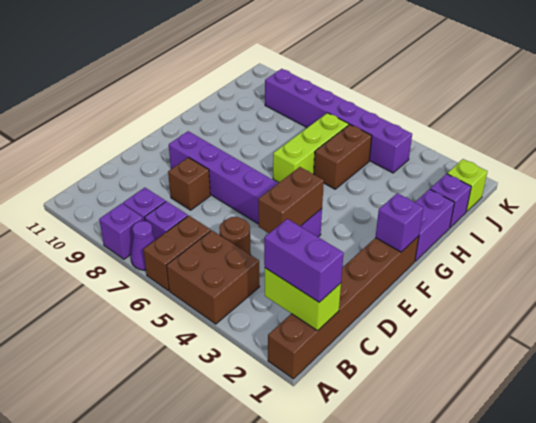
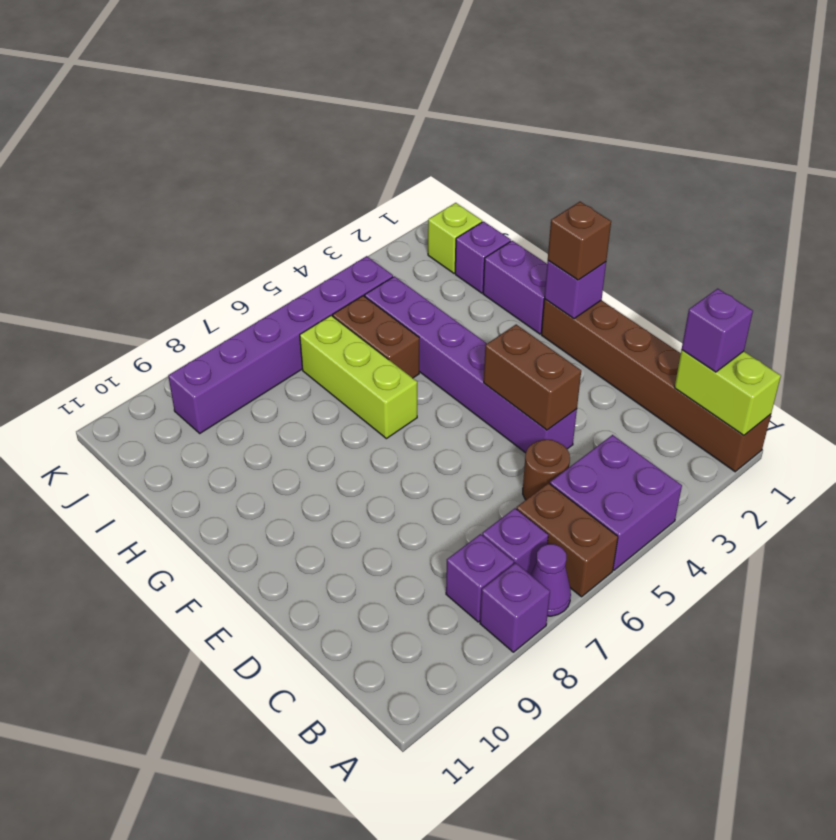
brown 2x2 brick [166,230,260,324] -> purple 2x2 brick [550,435,682,570]
lime 1x2 brick [265,268,341,331] -> lime 1x2 brick turned to [675,350,781,435]
purple 1x2 brick [264,219,344,302] -> purple 1x1 brick [682,289,753,372]
brown 1x1 brick [168,157,210,210] -> brown 1x1 brick moved to [548,202,611,280]
purple 1x6 brick [169,131,322,237] -> purple 1x6 brick turned to [365,276,577,453]

